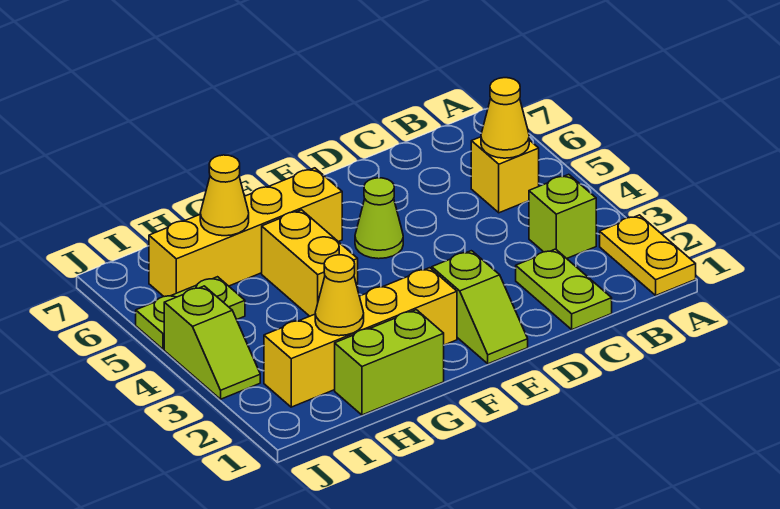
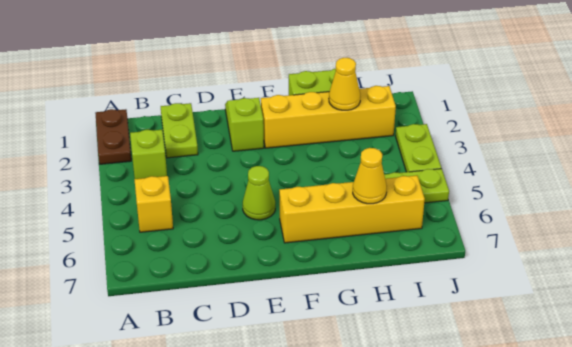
yellow 1x2 plate [600,215,696,295] -> brown 1x2 plate [95,109,131,164]
yellow 1x1 cone [481,78,529,158] -> none
yellow 1x2 brick [262,210,358,316] -> none
lime 1x2 slope [164,286,260,399] -> lime 1x2 plate [396,124,441,172]

